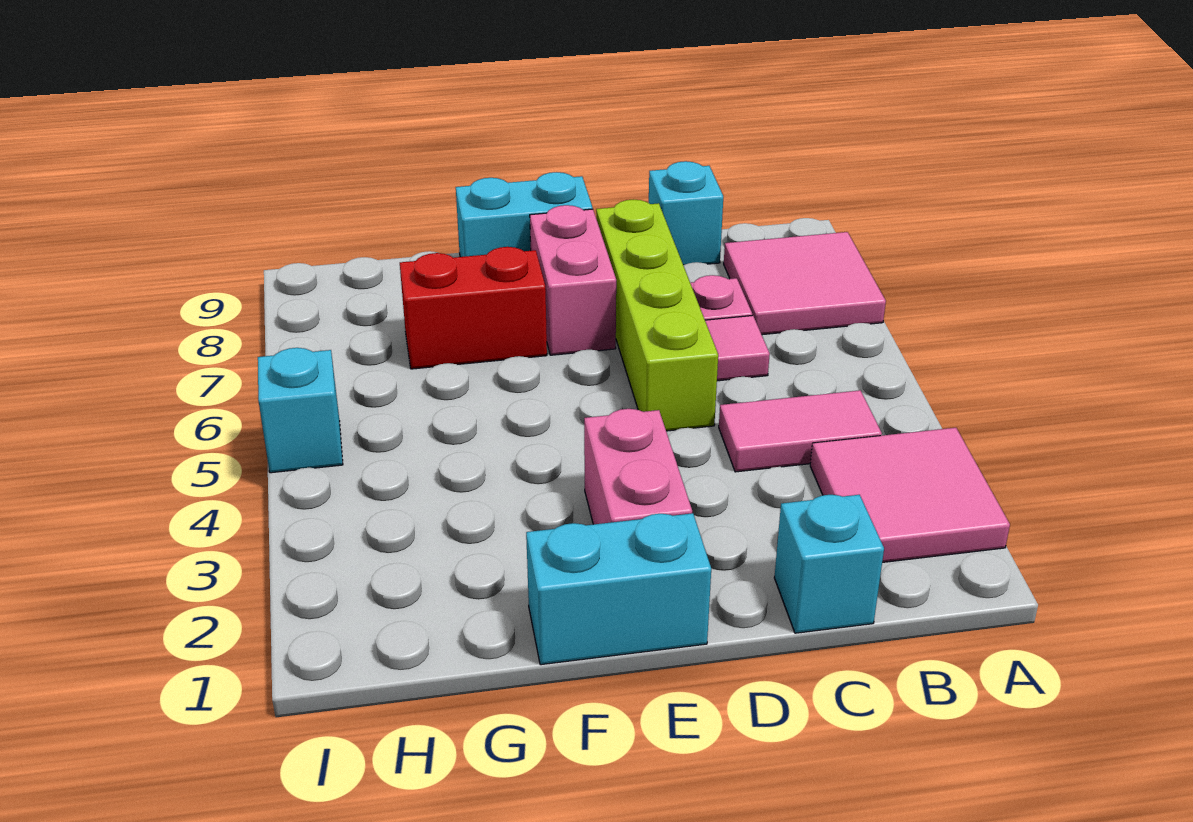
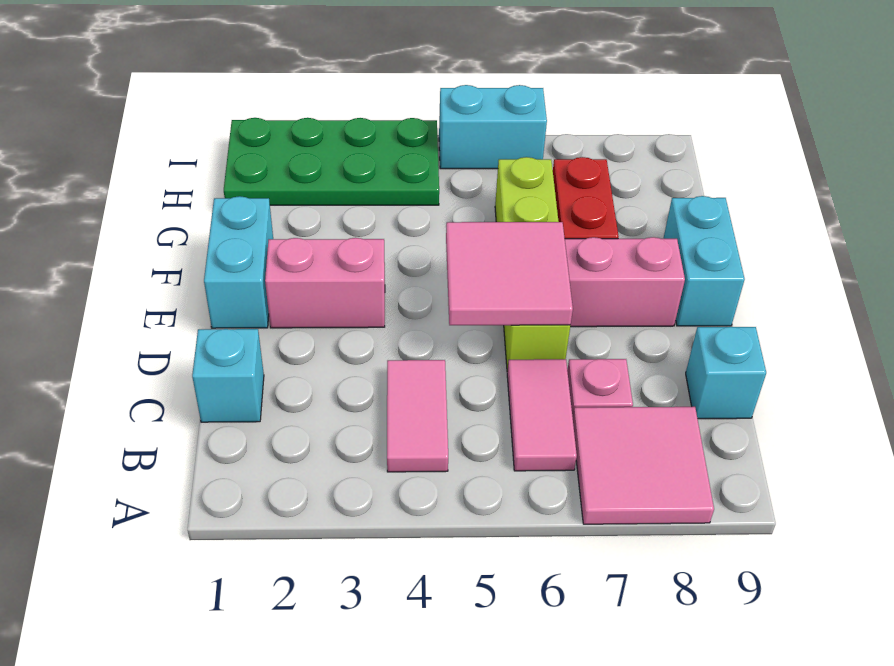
pink 2x2 tile [810,428,1010,562] -> pink 2x2 tile moved to [446,222,573,326]
pink 1x1 tile [705,315,770,381] -> pink 1x2 tile [507,359,577,471]
lime 1x4 brick [596,200,718,431] -> lime 1x4 brick turned to [495,157,570,372]
none -> green 2x4 plate [224,118,439,205]
cyan 1x1 brick [258,348,343,473] -> cyan 1x2 brick [439,85,547,169]

